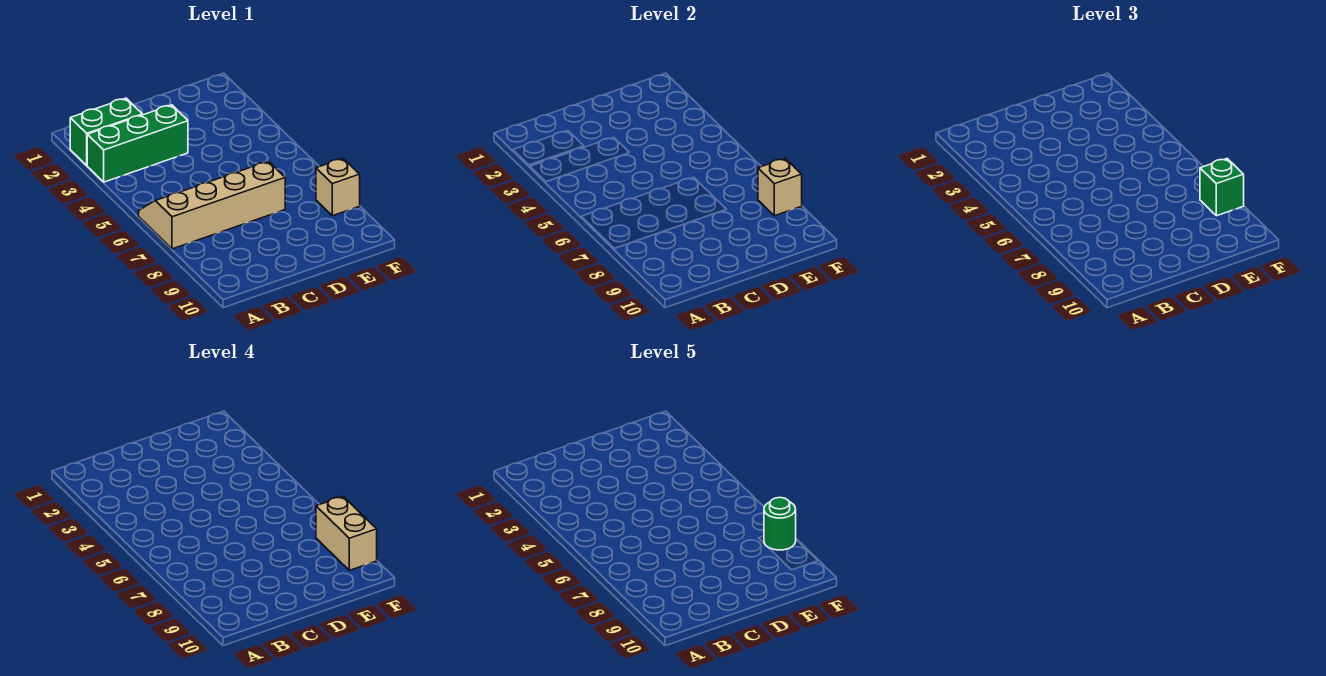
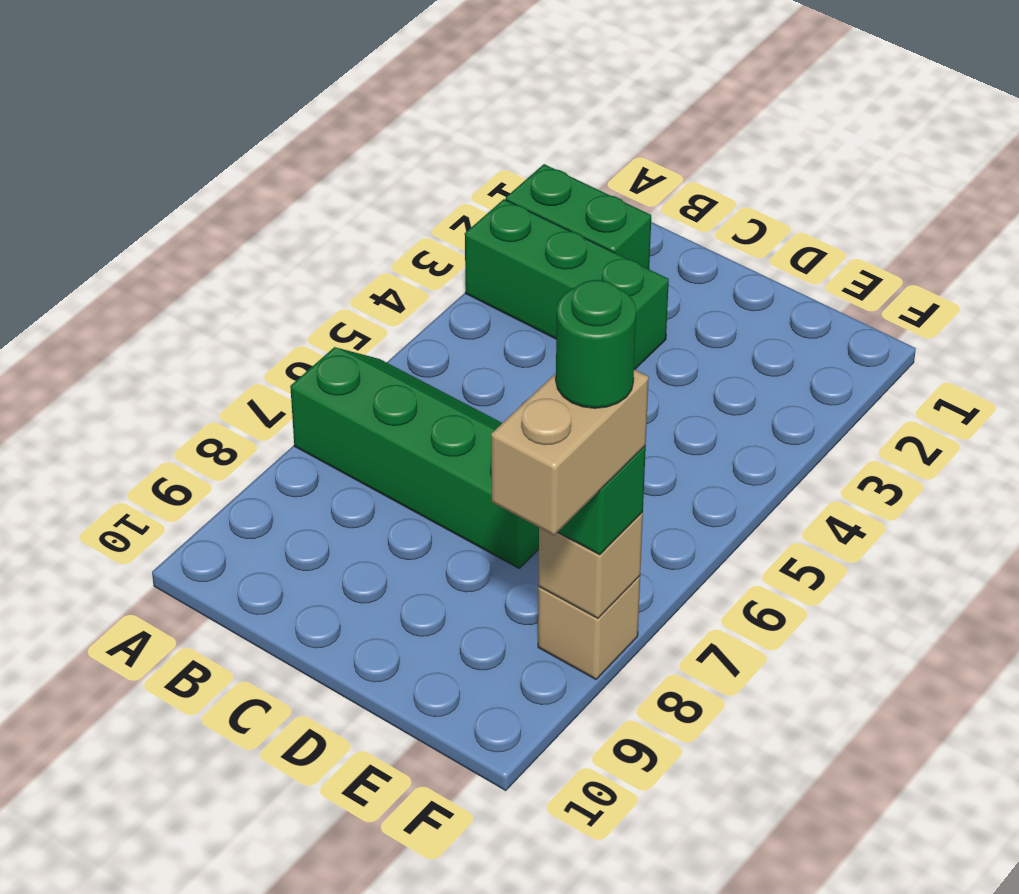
tan 2x4 slope [139,161,285,249] -> green 2x4 slope [290,347,539,568]

